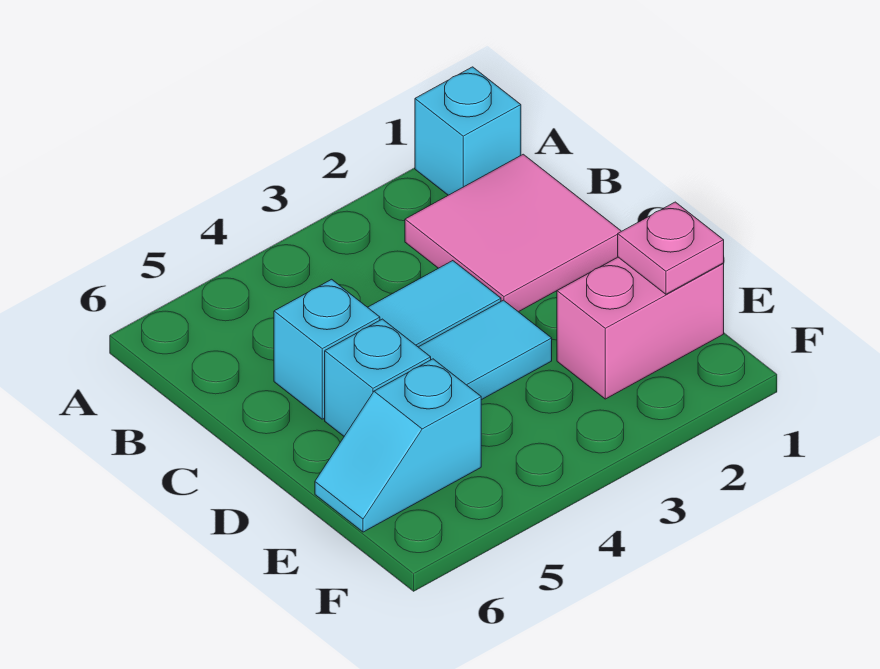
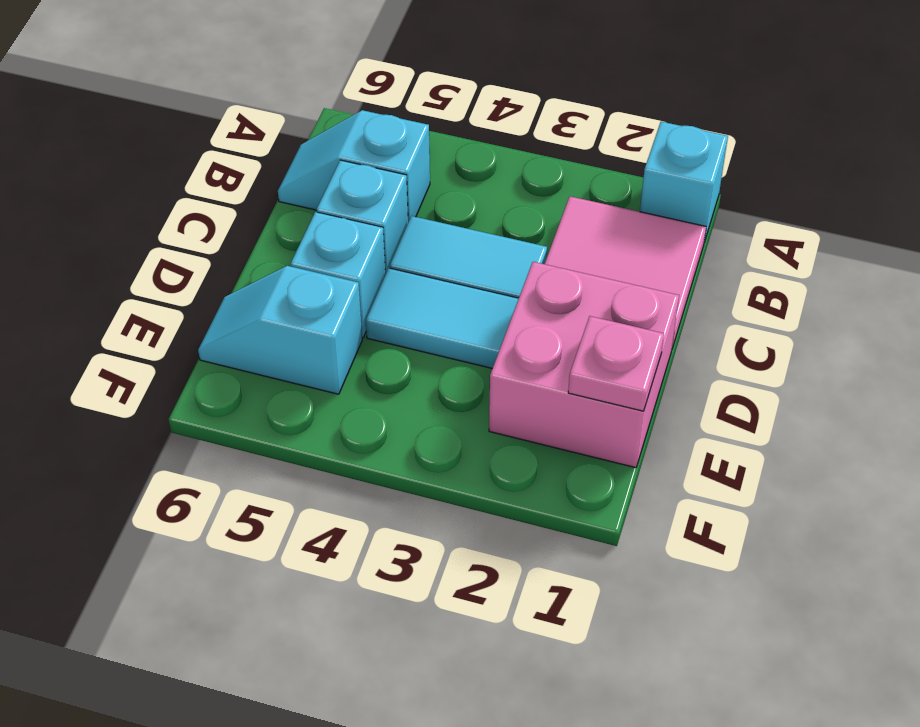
none -> cyan 1x2 slope [278,110,430,222]
pink 1x2 brick [557,257,724,399] -> pink 2x2 brick [489,262,679,468]

